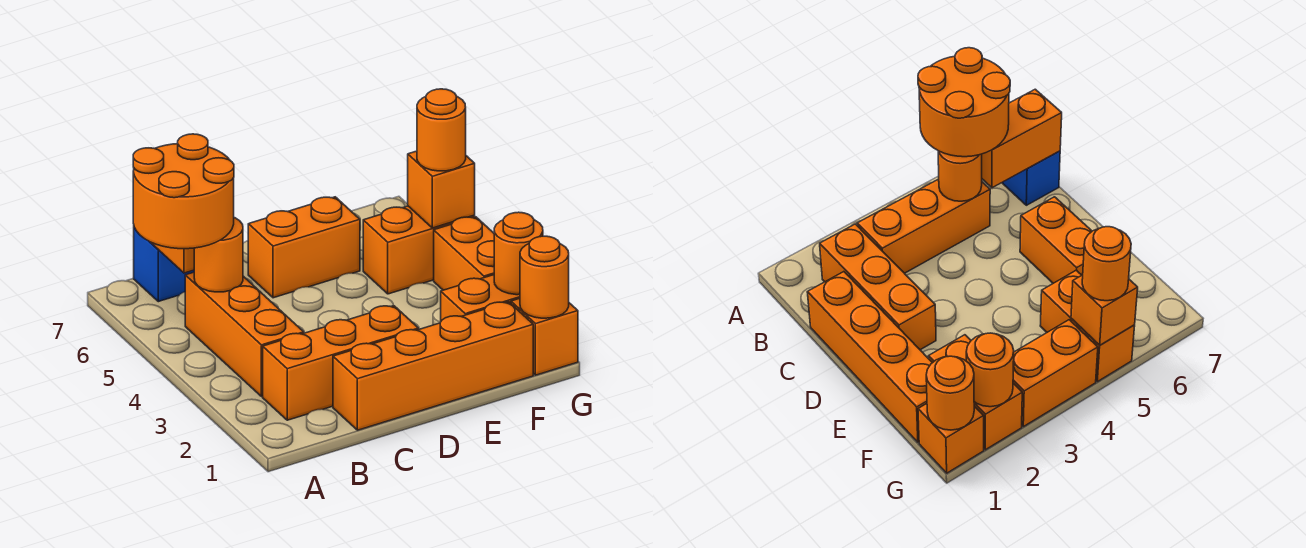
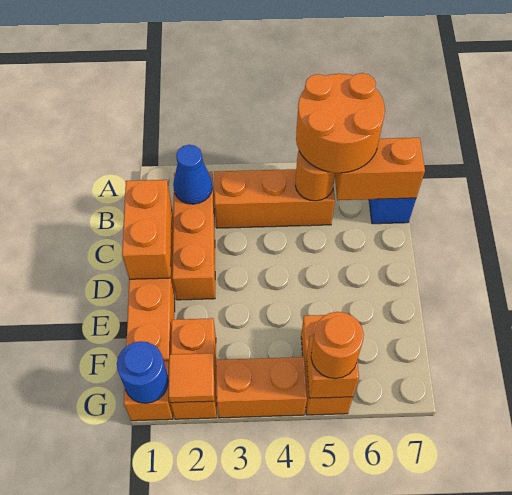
none -> blue 1x1 cone [173,145,212,204]
orange 1x2 brick [248,197,360,298] -> orange 1x2 brick moved to [122,180,172,279]
orange 1x1 round brick [520,236,569,318] -> blue 1x1 round brick [117,341,168,403]
orange 1x1 round brick [494,212,543,295] -> orange 1x1 tile [169,353,214,403]

